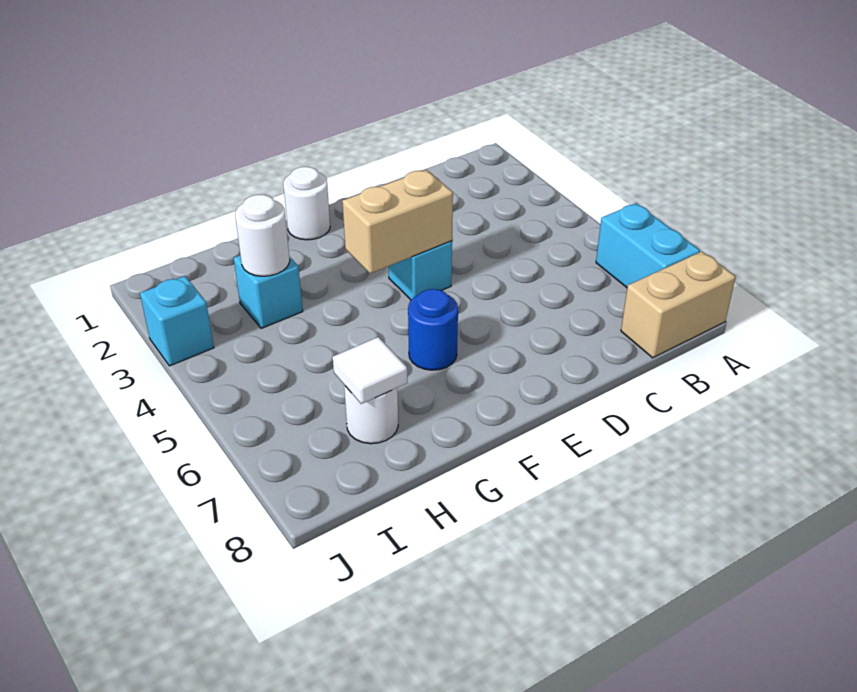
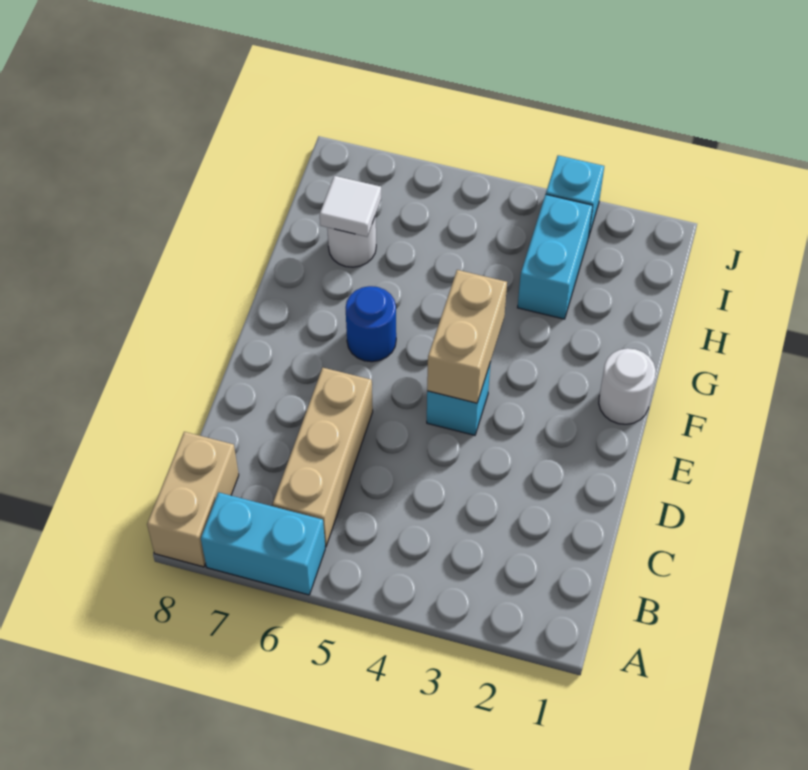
none -> tan 1x3 brick [273,368,373,547]
cyan 1x1 brick [234,255,303,328] -> cyan 1x2 brick [517,194,593,319]
white 1x1 round brick [235,194,290,276] -> none

